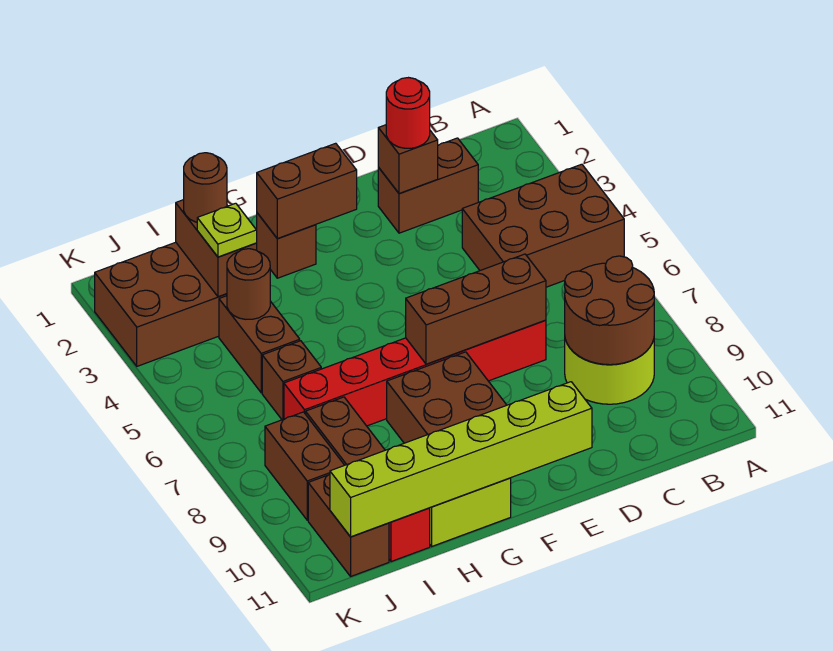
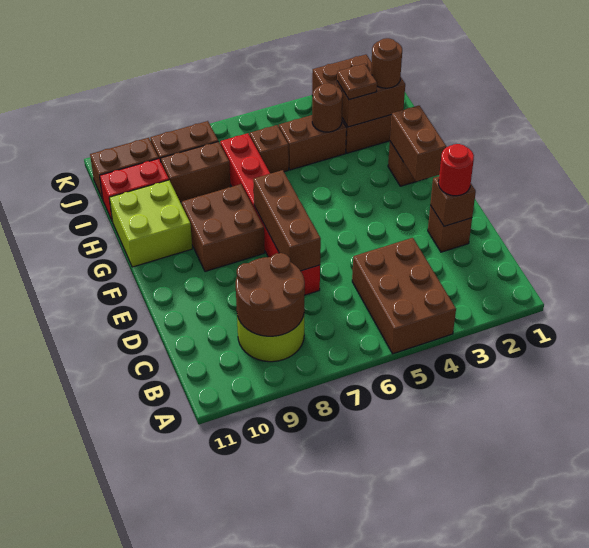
brown 1x2 brick [378,138,478,233] -> brown 1x1 brick [428,206,472,252]
lime 1x6 brick [330,382,592,537] -> none
lime 1x1 plate [197,203,257,257] -> brown 1x1 plate [337,64,377,100]

